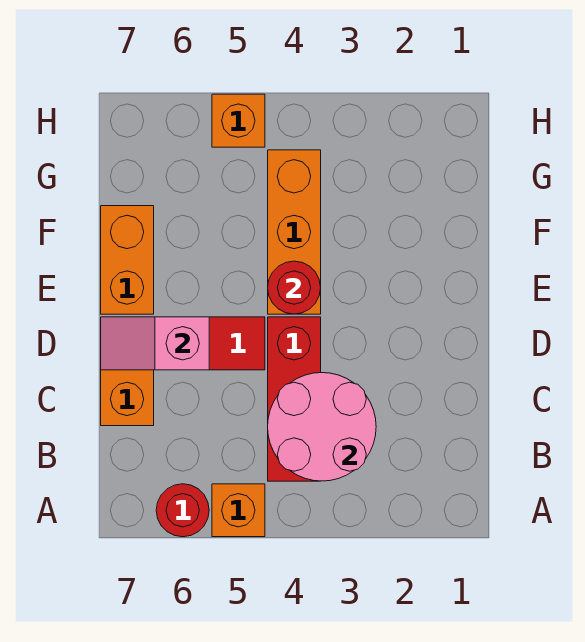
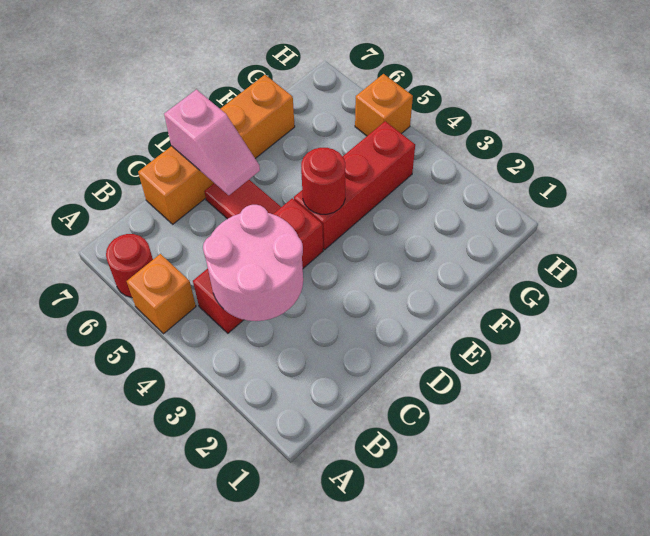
pink 1x2 slope [101,317,209,370] -> pink 1x2 slope turned to [164,90,260,195]
orange 1x3 brick [268,150,321,314] -> red 1x3 brick [294,121,415,250]

